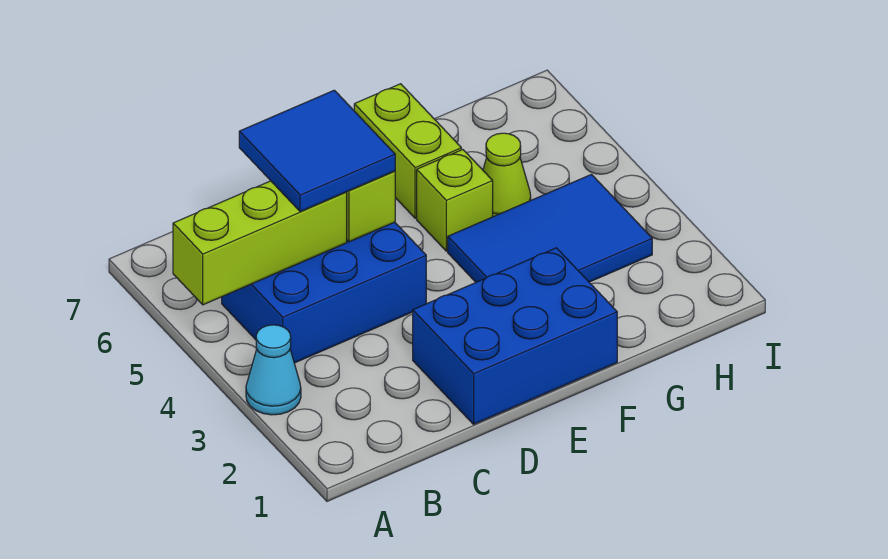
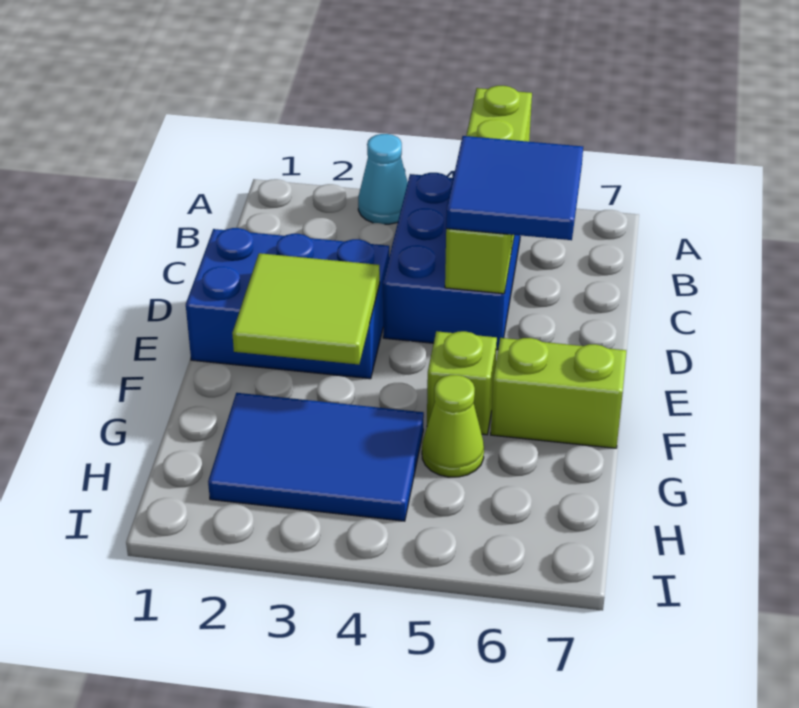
blue 2x3 brick [413,248,617,424] -> blue 2x3 brick turned to [186,228,389,379]
none -> lime 2x2 tile [232,253,380,365]
blue 2x3 tile [448,174,652,282] -> blue 2x3 tile turned to [208,393,424,521]

